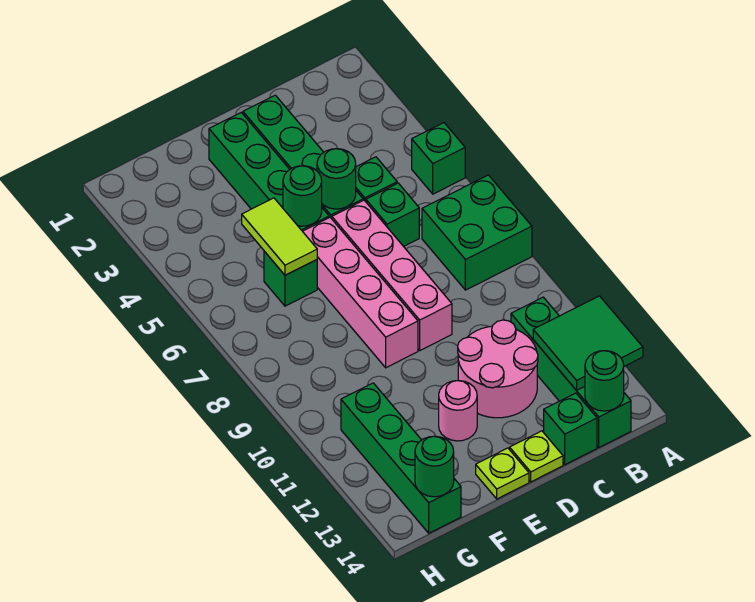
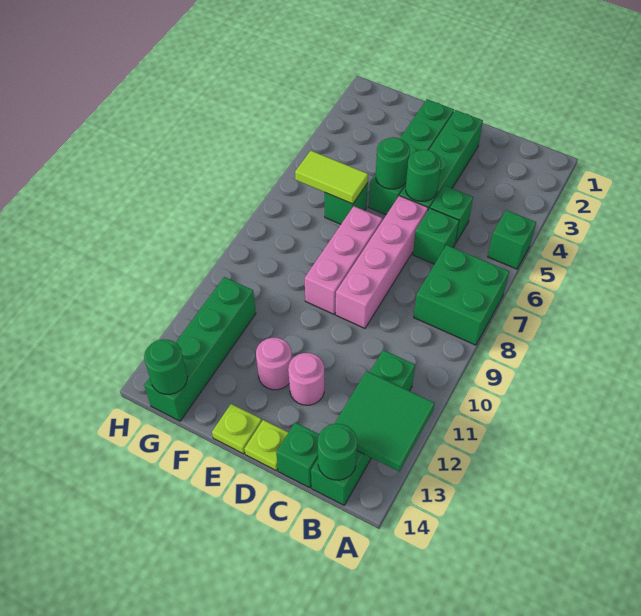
pink 2x2 round brick [458,320,538,418] -> pink 1x1 round brick [288,353,324,405]
pink 1x4 brick [303,218,418,368] -> pink 1x3 brick [305,206,382,314]
lime 1x2 tile [242,198,317,275] -> lime 1x2 tile turned to [295,151,368,204]

